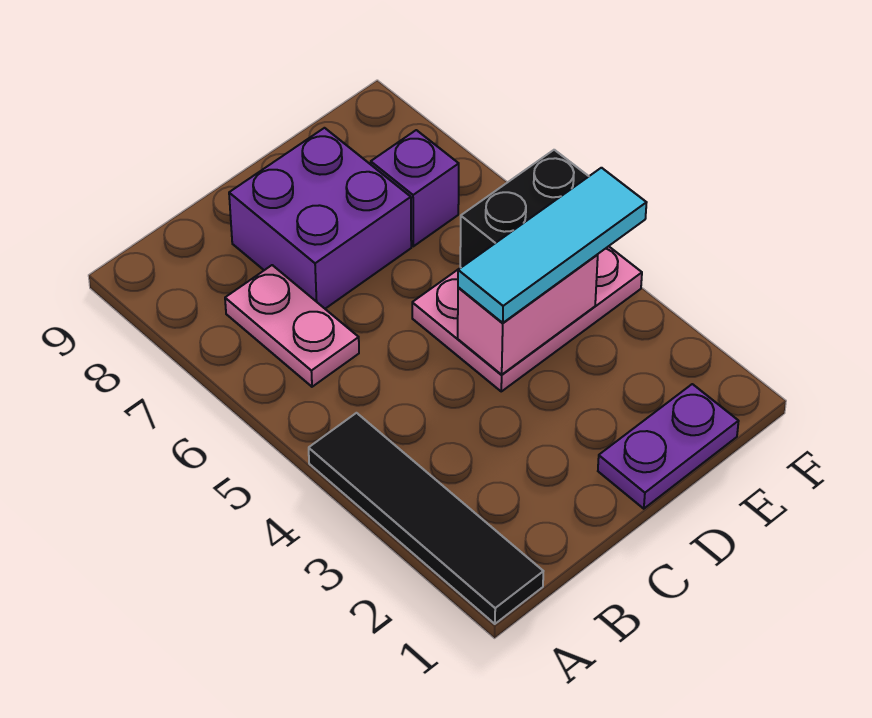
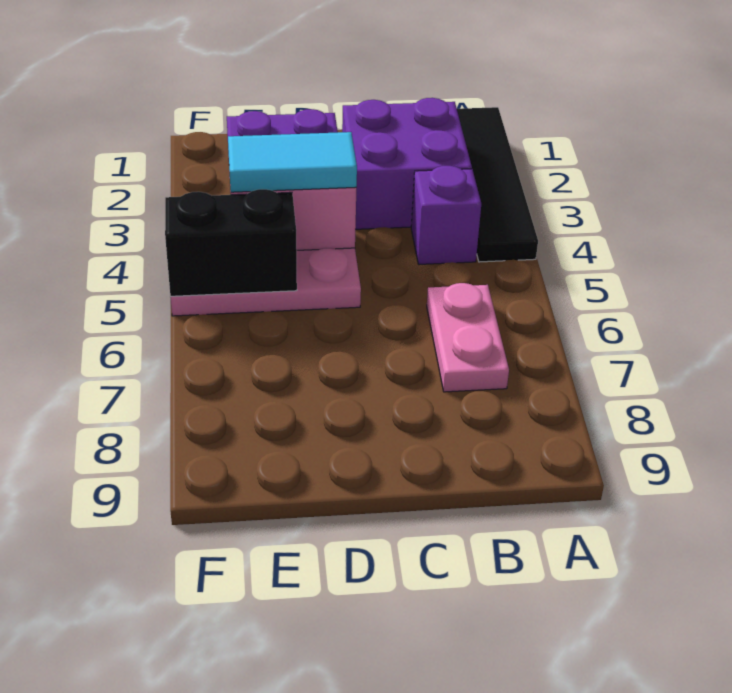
purple 2x2 brick [229,128,411,309] -> purple 2x2 brick moved to [342,98,472,229]
cyan 1x3 tile [458,168,647,323] -> cyan 1x2 tile [228,132,357,192]
purple 1x1 brick [371,130,459,246] -> purple 1x1 brick moved to [411,166,481,264]

